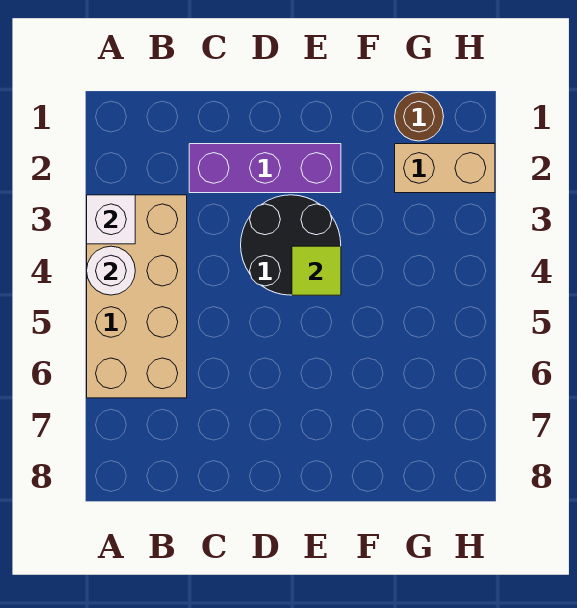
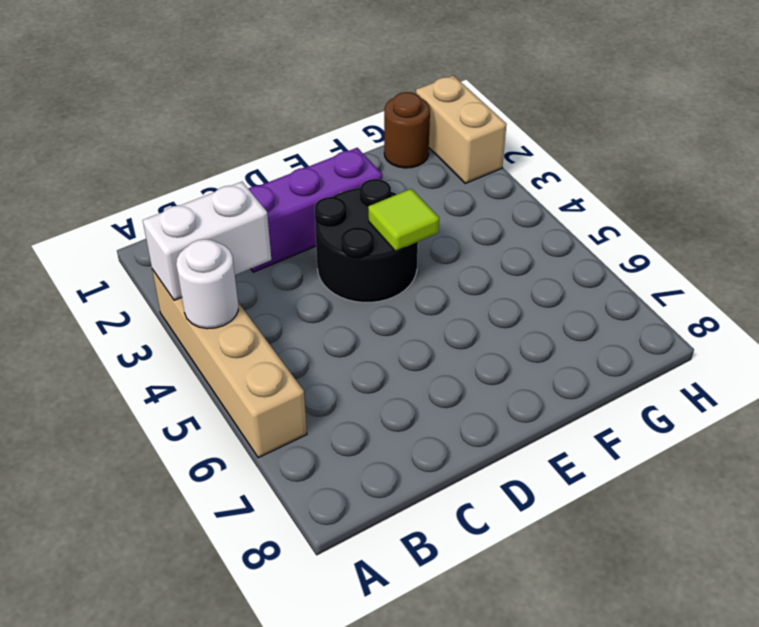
tan 2x4 brick [87,195,187,398] -> tan 1x4 brick [152,269,307,458]
white 1x1 brick [87,195,135,244] -> white 1x2 brick [143,182,271,300]
tan 1x2 brick [395,144,495,193] -> tan 1x2 brick turned to [416,75,506,183]

